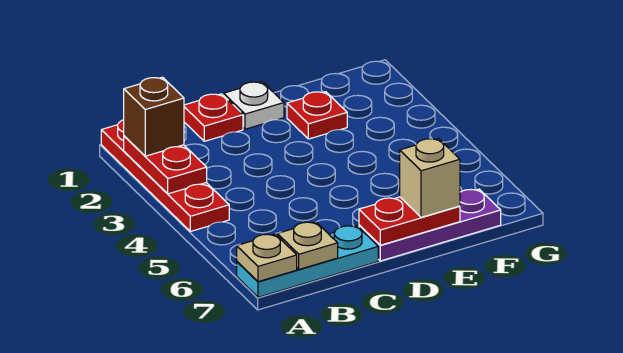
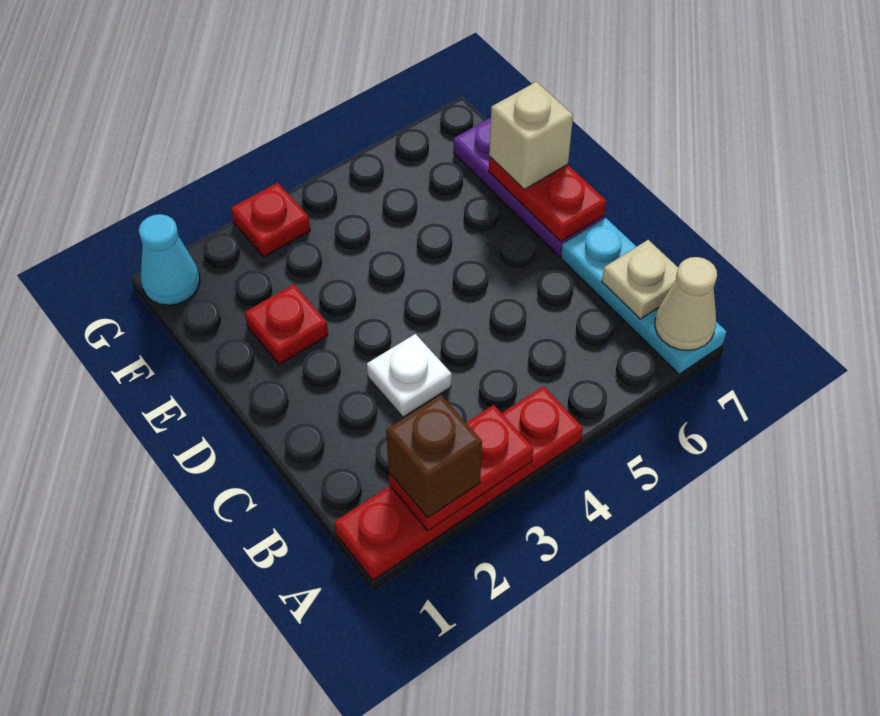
tan 1x1 plate [237,234,297,282] -> tan 1x1 cone [655,257,717,351]
red 1x1 plate [184,94,243,141] -> red 1x1 plate moved to [231,183,310,257]
white 1x1 plate [224,82,284,129] -> white 1x1 plate moved to [367,334,452,417]
none -> cyan 1x1 cone [139,214,200,305]

